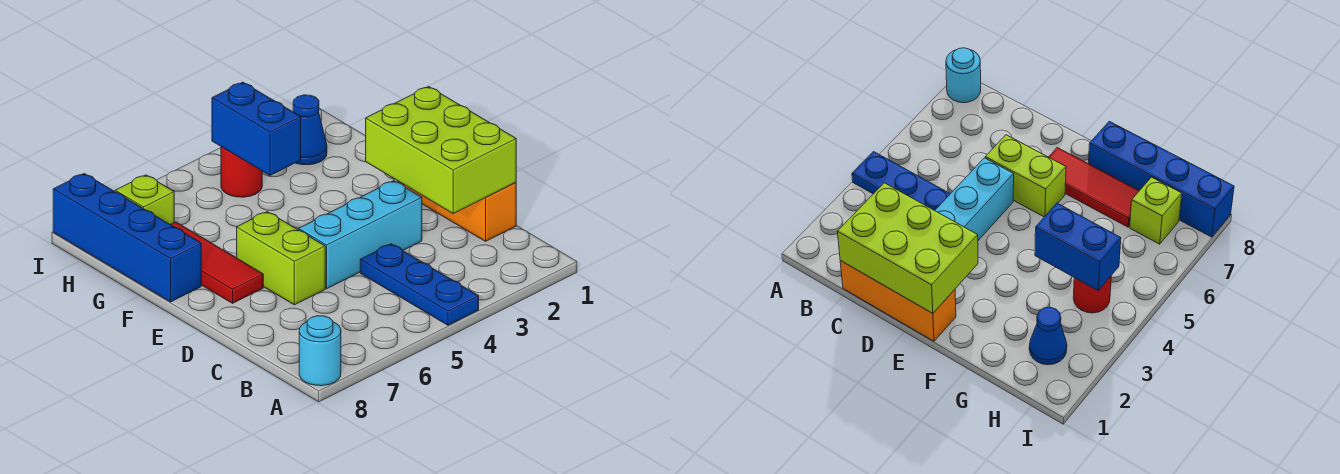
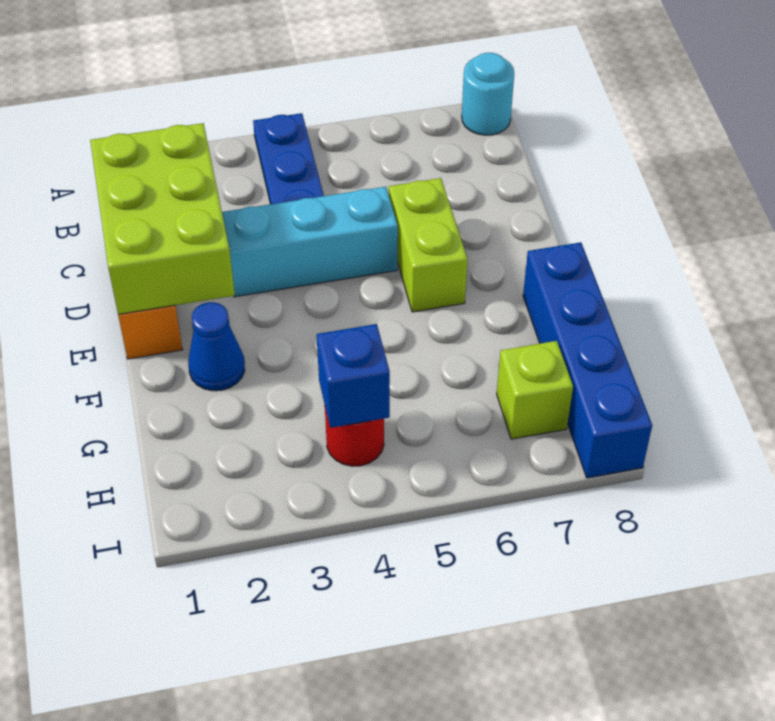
red 1x3 tile [171,222,263,303] -> none
blue 1x2 brick [212,82,301,175] -> blue 1x1 brick [317,324,390,428]
blue 1x1 cone [293,95,327,165] -> blue 1x1 cone moved to [188,302,245,391]

